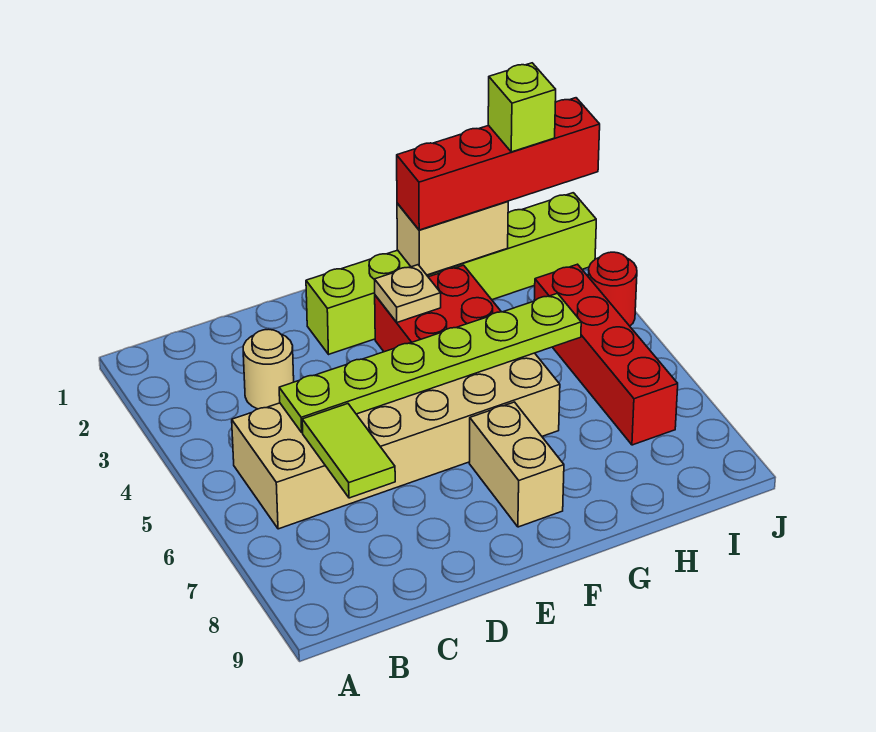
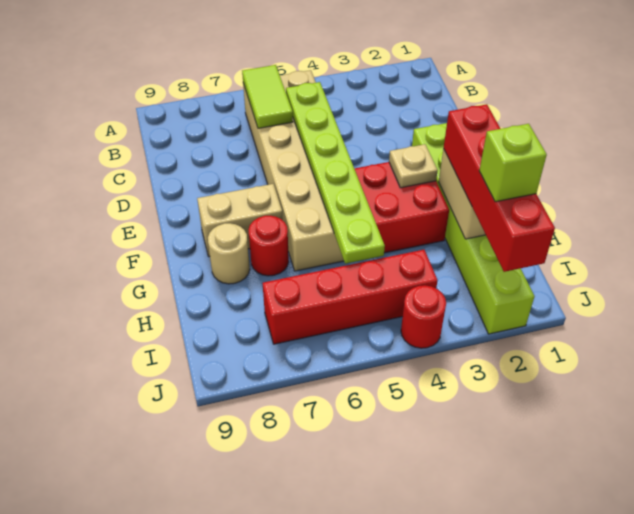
tan 1x1 round brick [243,329,294,409] -> tan 1x1 round brick moved to [208,223,250,284]
lime 1x2 tile [302,404,395,498] -> lime 1x2 tile turned to [242,65,293,128]
none -> red 1x1 round brick [248,216,289,276]

